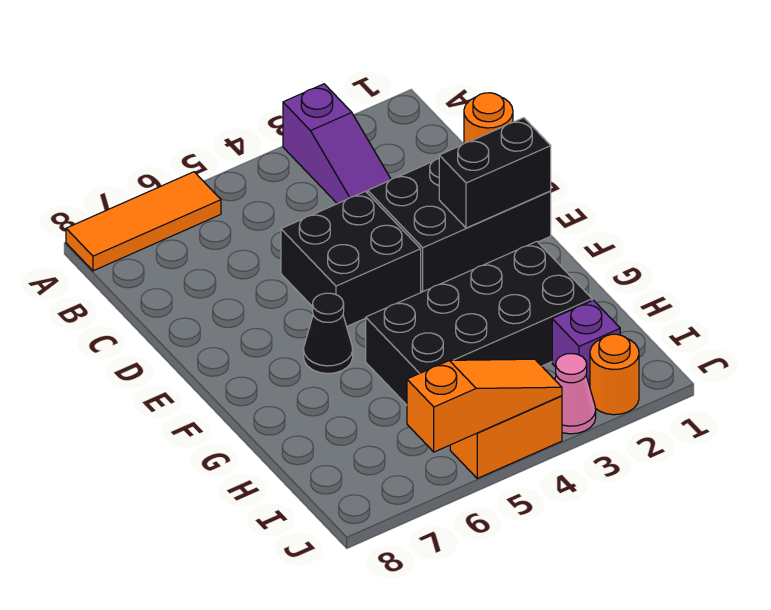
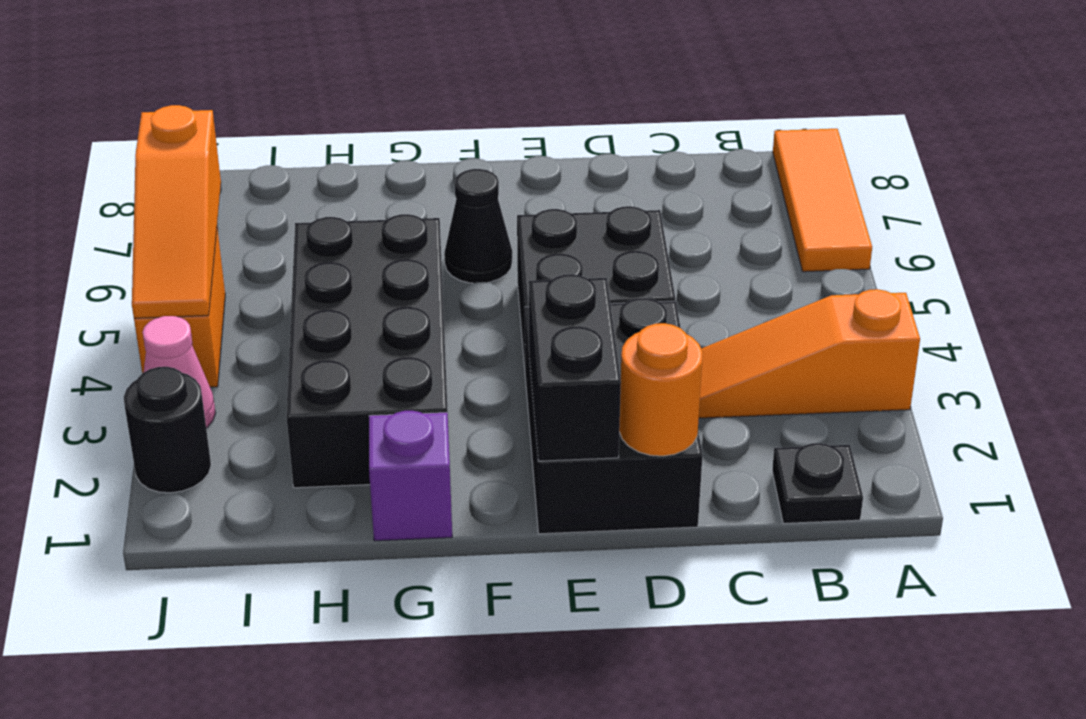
purple 1x3 slope [283,84,391,204] -> orange 1x3 slope [699,289,920,418]
none -> black 1x1 plate [772,443,863,523]
purple 1x1 brick [552,300,620,386] -> purple 1x1 brick moved to [369,411,452,541]
orange 1x1 round brick [590,334,639,415] -> black 1x1 round brick [124,367,211,493]

